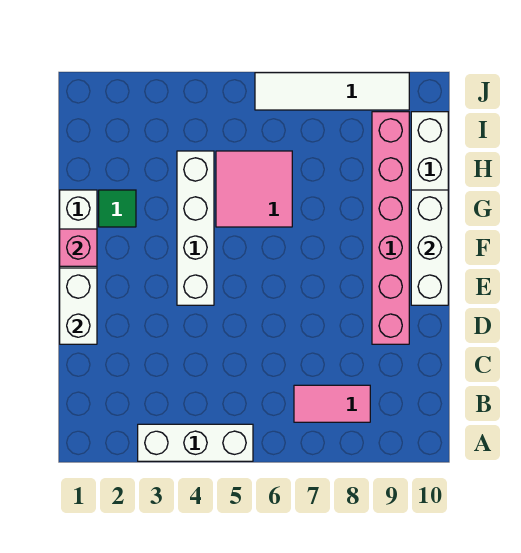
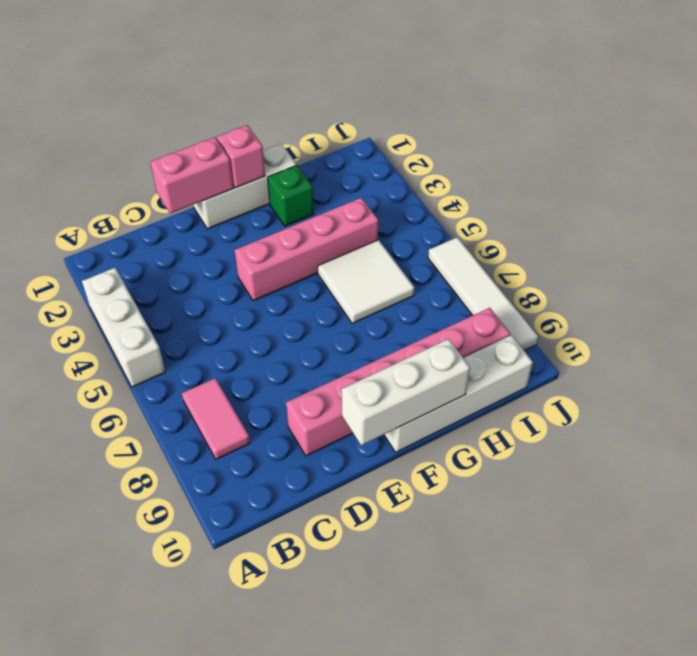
white 1x2 brick [60,268,97,344] -> pink 1x2 brick [150,137,233,213]
white 1x4 brick [177,151,214,305] -> pink 1x4 brick [235,198,378,301]
green 1x1 tile [99,190,136,227] -> green 1x1 brick [268,165,314,226]
pink 2x2 tile [216,151,292,227] -> white 2x2 tile [318,240,414,324]

